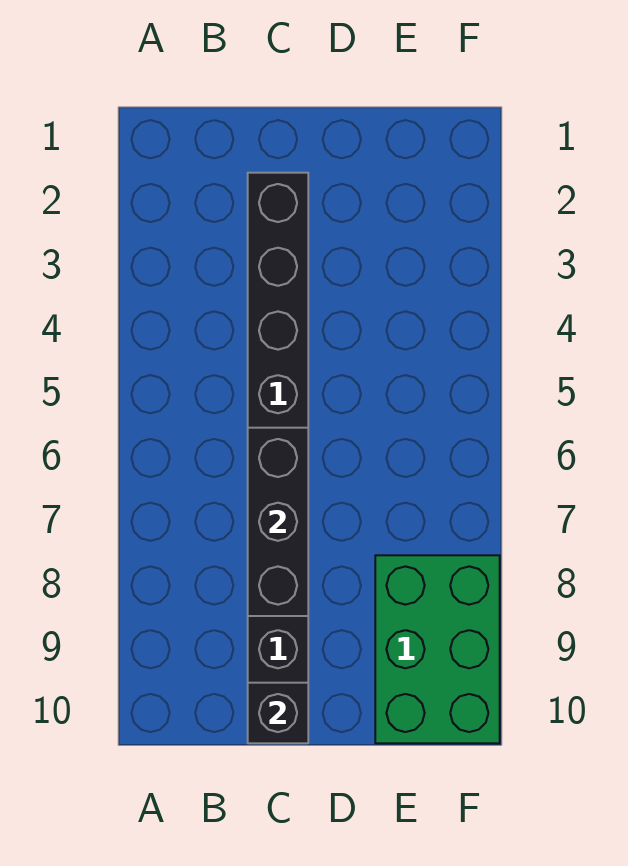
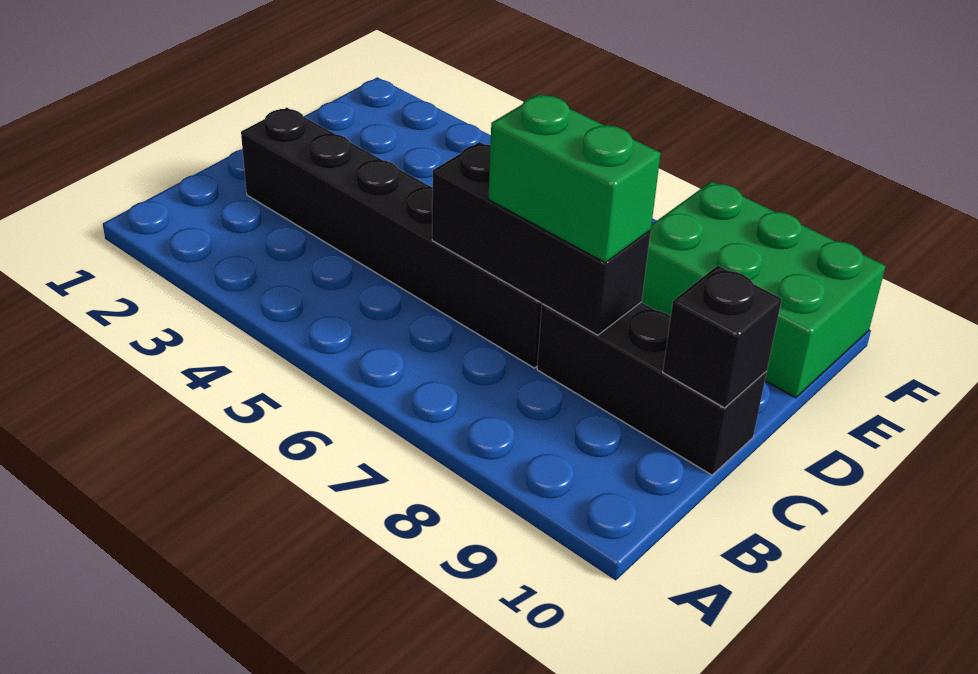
none -> green 1x2 brick [488,94,661,263]

